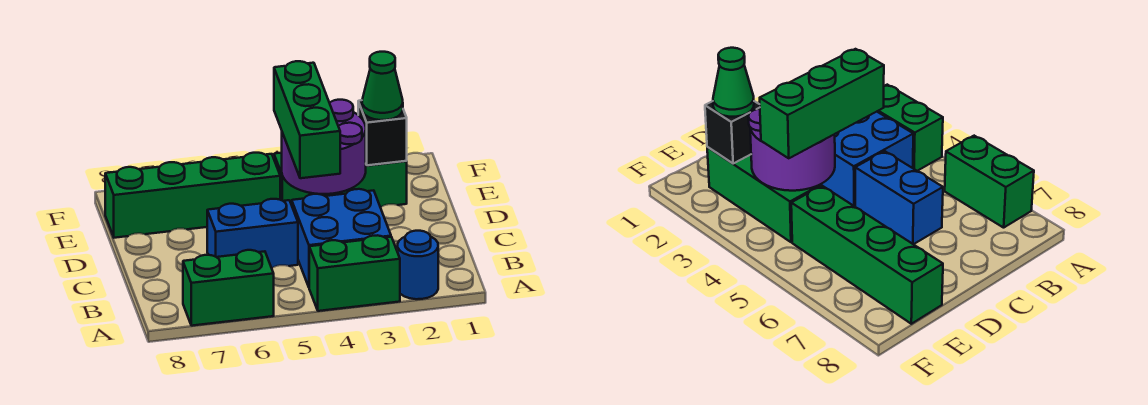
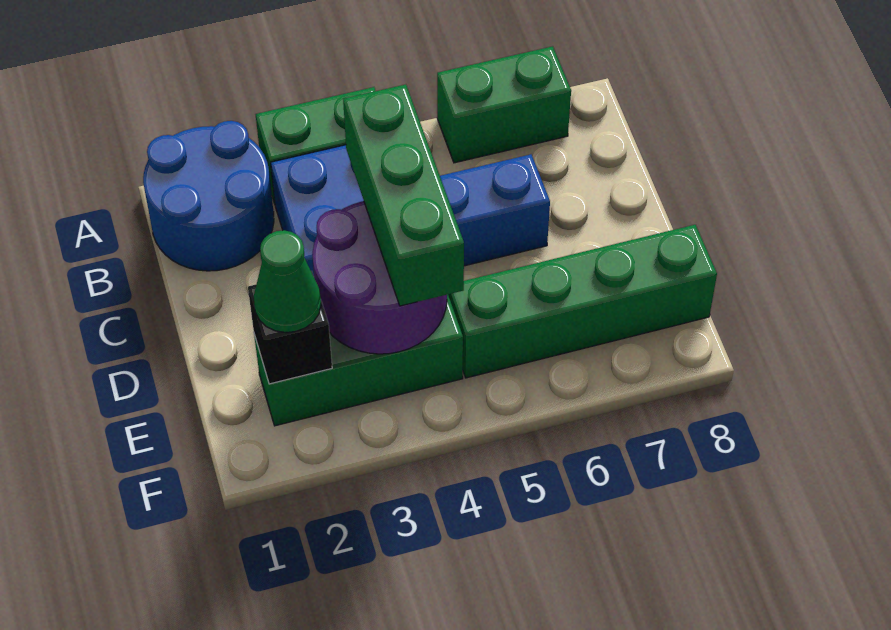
blue 1x1 round brick [398,231,438,299] -> blue 2x2 round brick [143,121,274,271]

